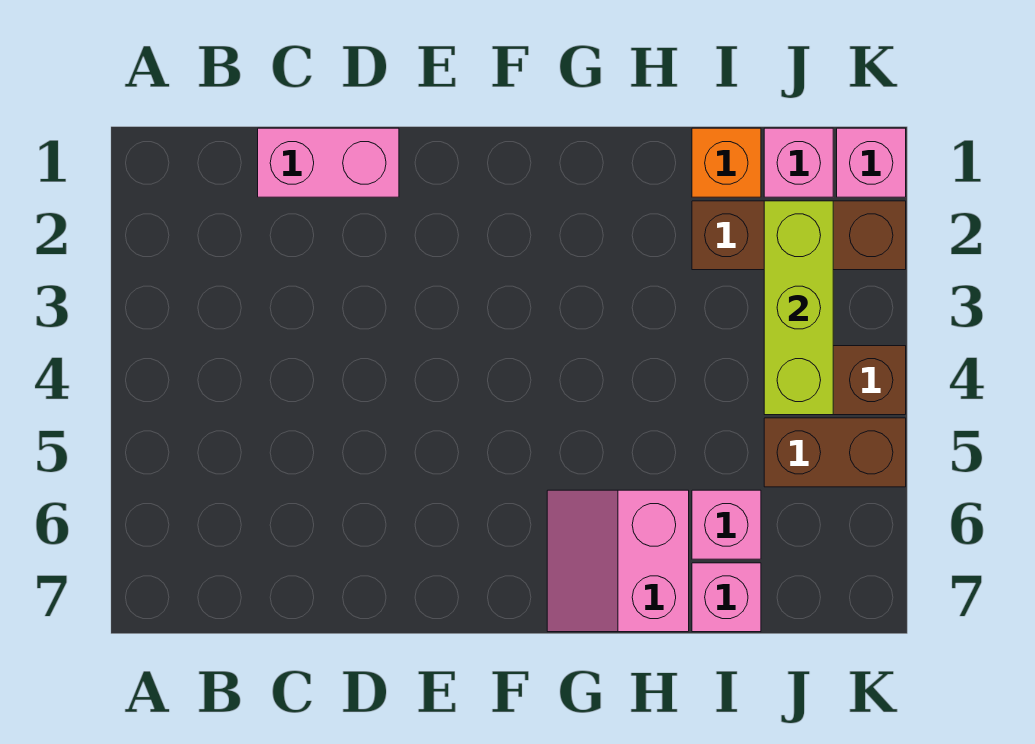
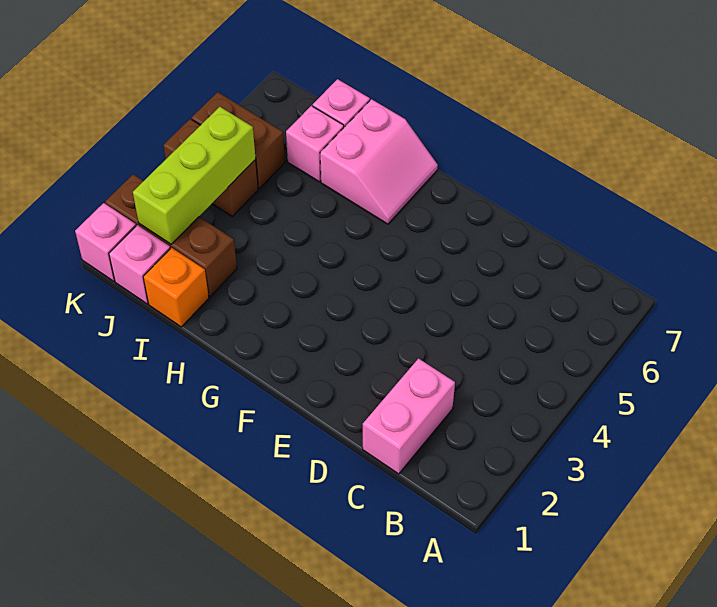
pink 1x2 brick [258,128,399,197] -> pink 1x2 brick turned to [363,359,455,474]

